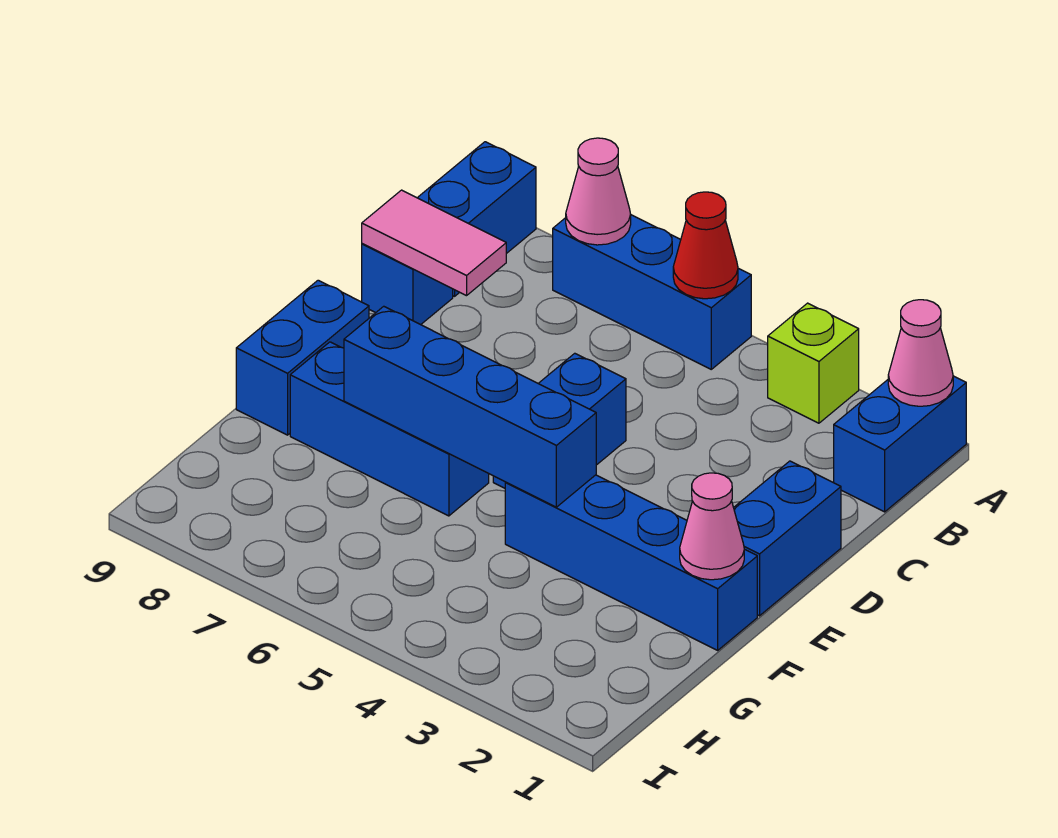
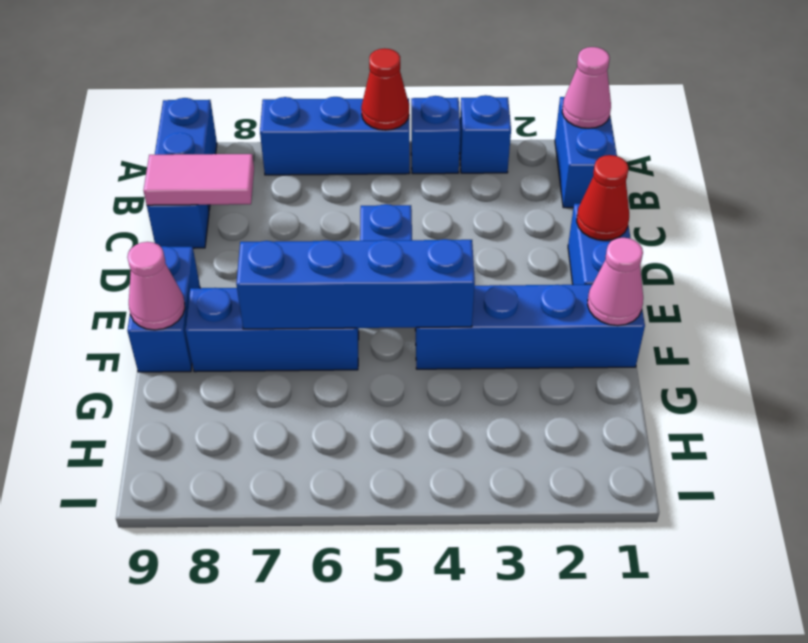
lime 1x1 brick [768,303,859,423] -> blue 1x1 brick [460,95,511,173]
none -> blue 1x1 brick [411,96,460,174]
pink 1x1 cone [566,138,631,245] -> pink 1x1 cone moved to [127,242,185,330]
none -> red 1x1 cone [577,155,629,240]

